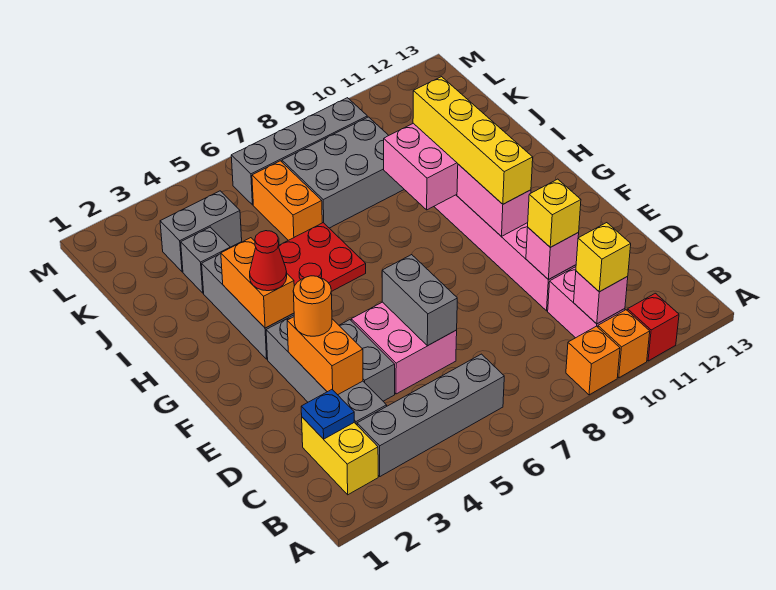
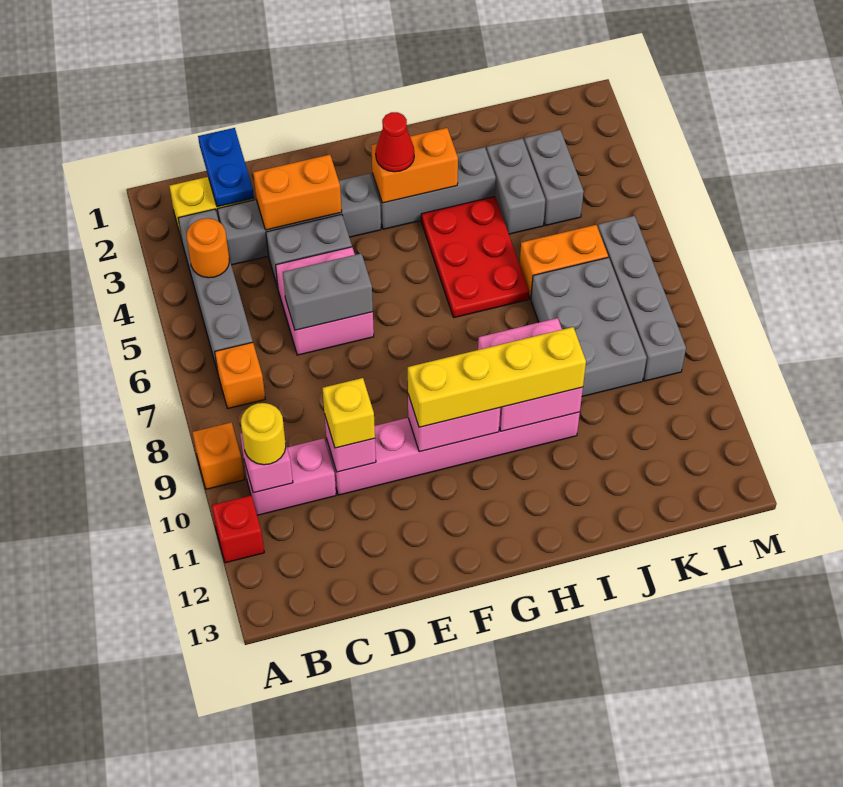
orange 1x1 brick [598,310,650,378] -> orange 1x1 brick moved to [215,342,265,408]
yellow 1x1 brick [576,223,631,292] -> yellow 1x1 round brick [241,403,286,465]
blue 1x1 plate [301,390,354,439] -> blue 1x2 plate [198,128,254,207]
orange 1x1 round brick [293,276,332,336] -> orange 1x1 round brick moved to [187,218,229,278]
grey 1x1 brick [181,227,230,293] -> grey 1x2 brick [487,138,545,234]

